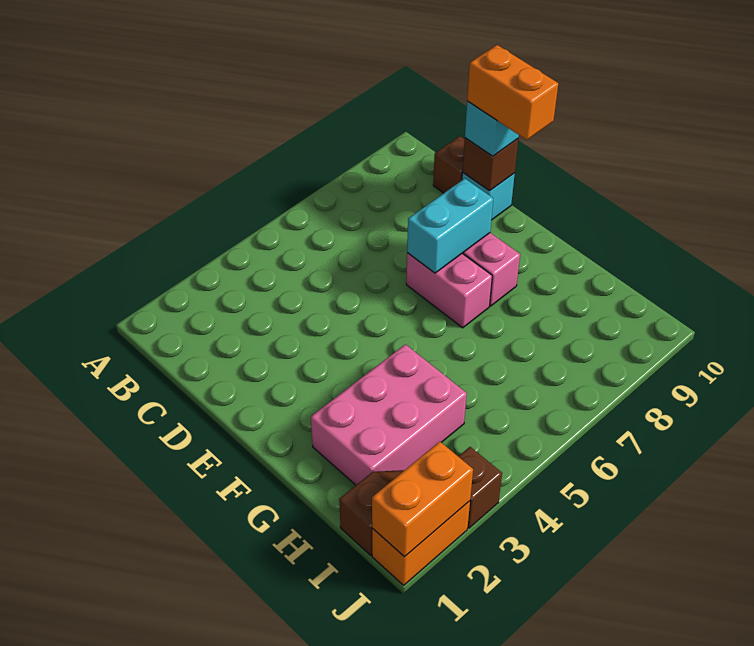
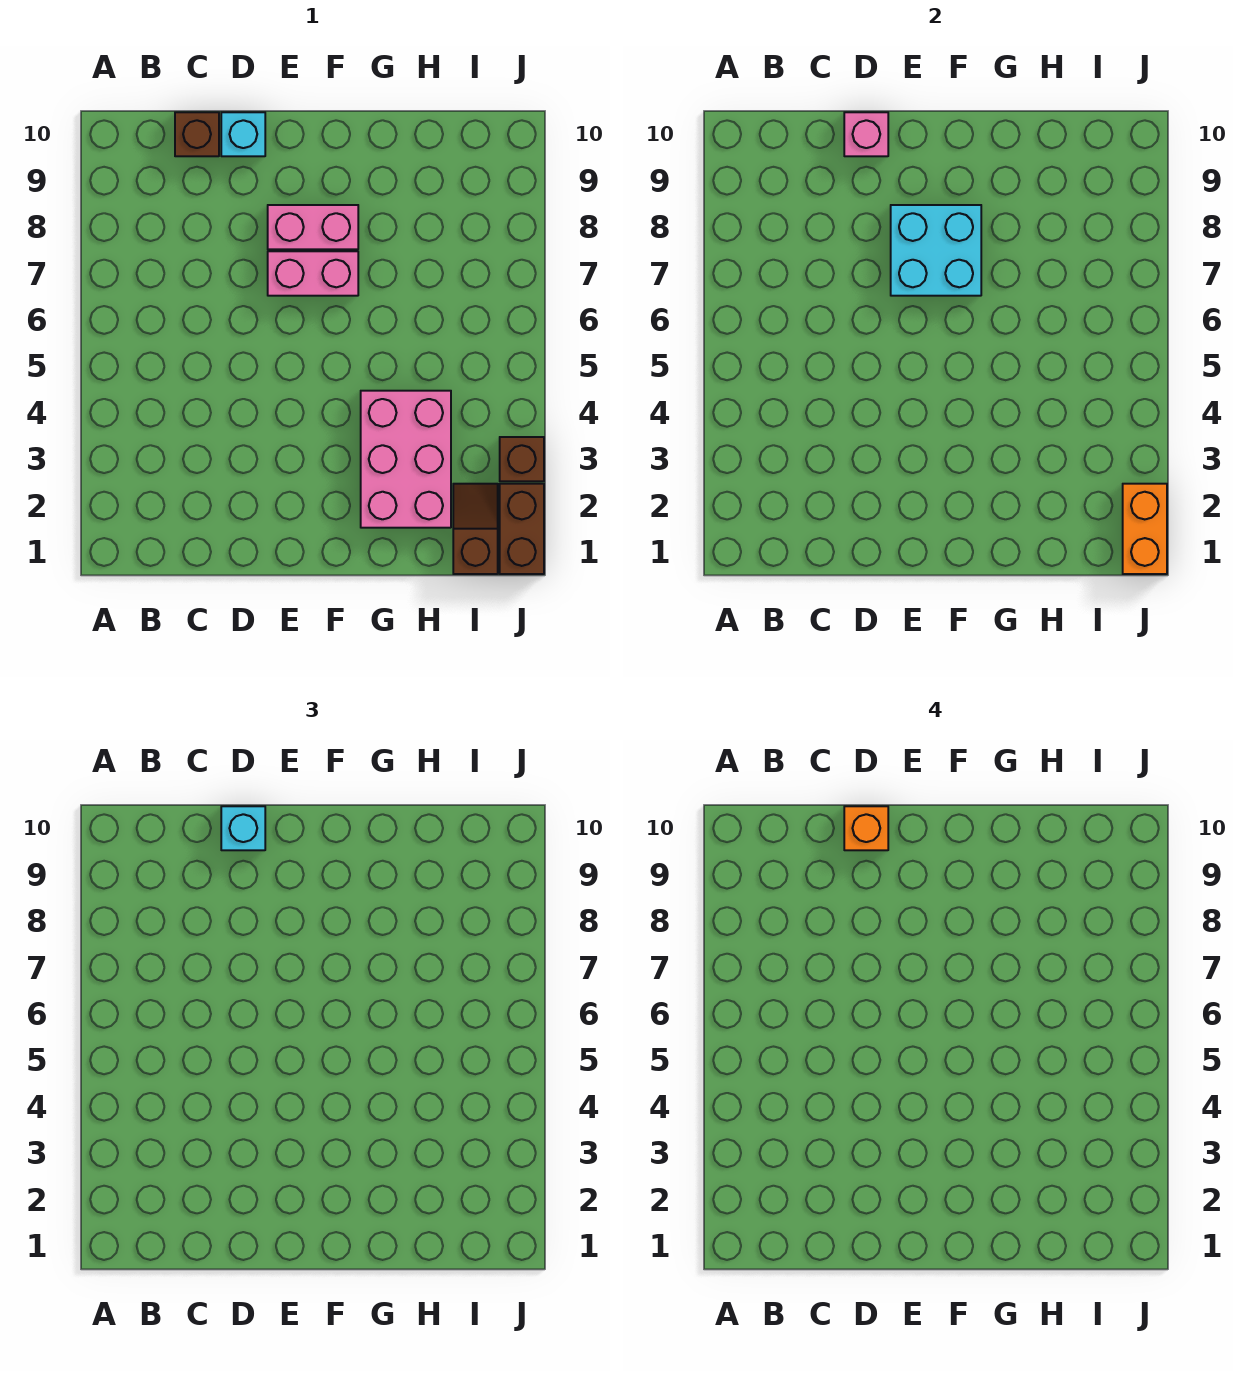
brown 1x1 brick [462,138,518,191] -> pink 1x1 brick [844,112,888,156]
orange 1x2 brick [467,45,558,140] -> orange 1x1 brick [844,806,888,850]
cyan 1x2 brick [407,179,493,273] -> cyan 2x2 brick [891,205,981,296]
orange 1x2 brick [372,501,470,585] -> brown 1x2 brick [500,484,544,574]

